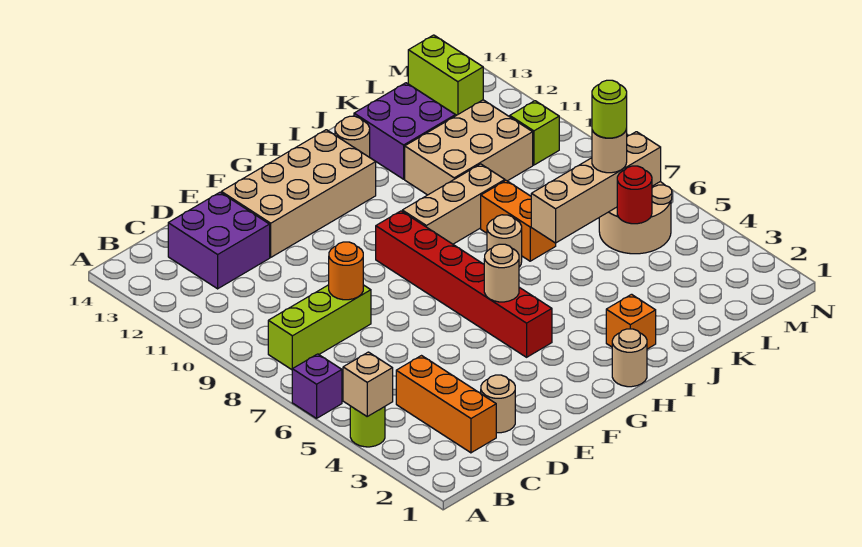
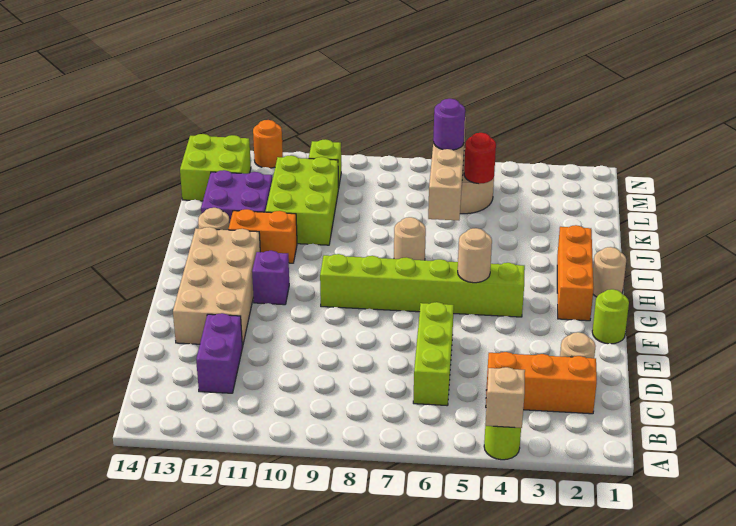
purple 1x1 brick [292,354,342,418] -> purple 1x1 brick moved to [252,251,289,305]
lime 1x3 brick [268,285,371,370] -> lime 1x3 brick moved to [413,302,454,405]
purple 2x2 brick [168,192,270,289] -> purple 1x2 brick [196,313,242,393]
orange 1x1 round brick [329,242,363,300] -> orange 1x1 round brick moved to [253,120,283,168]
red 1x6 brick [376,211,552,357] -> lime 1x6 brick [320,254,525,317]
tan 1x3 brick [402,164,505,244] -> none
orange 1x1 brick [606,294,656,349] -> orange 1x3 brick [557,225,594,321]
orange 1x2 brick [481,181,556,261] -> orange 1x2 brick moved to [228,209,297,263]
tan 2x3 brick [405,100,533,195] -> lime 2x3 brick [266,155,338,245]
tan 1x1 round brick [592,129,627,173] -> purple 1x1 round brick [433,99,465,150]
lime 1x1 round brick [592,80,627,138] -> lime 1x1 round brick moved to [592,289,629,344]
lime 1x2 brick [408,35,483,115] -> lime 2x2 brick [180,134,251,201]

